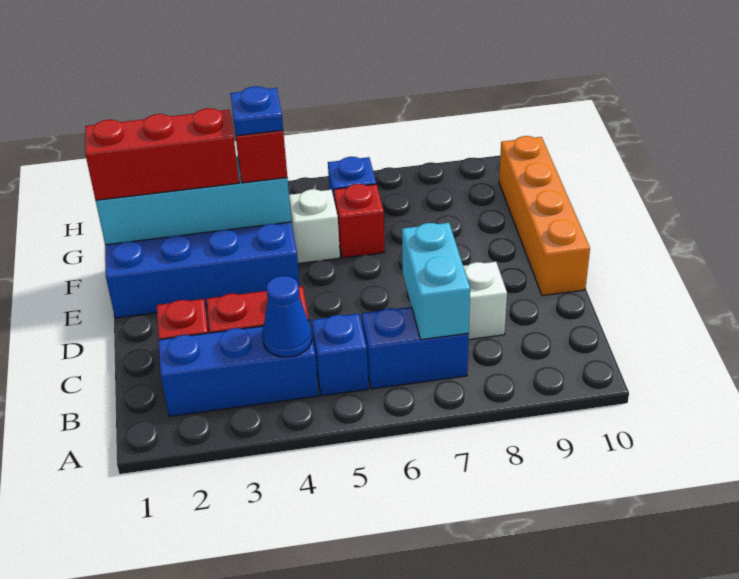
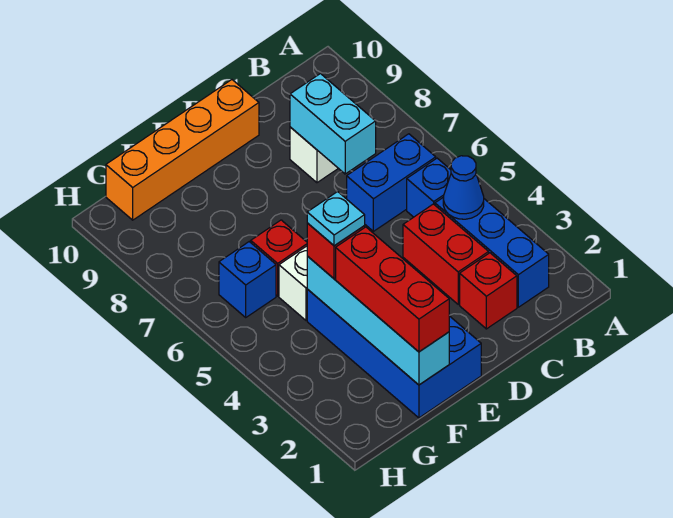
blue 1x2 brick [362,307,469,389] -> blue 1x2 brick turned to [347,134,436,231]
cyan 1x2 brick [402,223,470,340] -> cyan 1x2 brick turned to [290,74,376,174]
blue 1x1 plate [230,86,283,136] -> cyan 1x1 plate [307,192,365,246]

